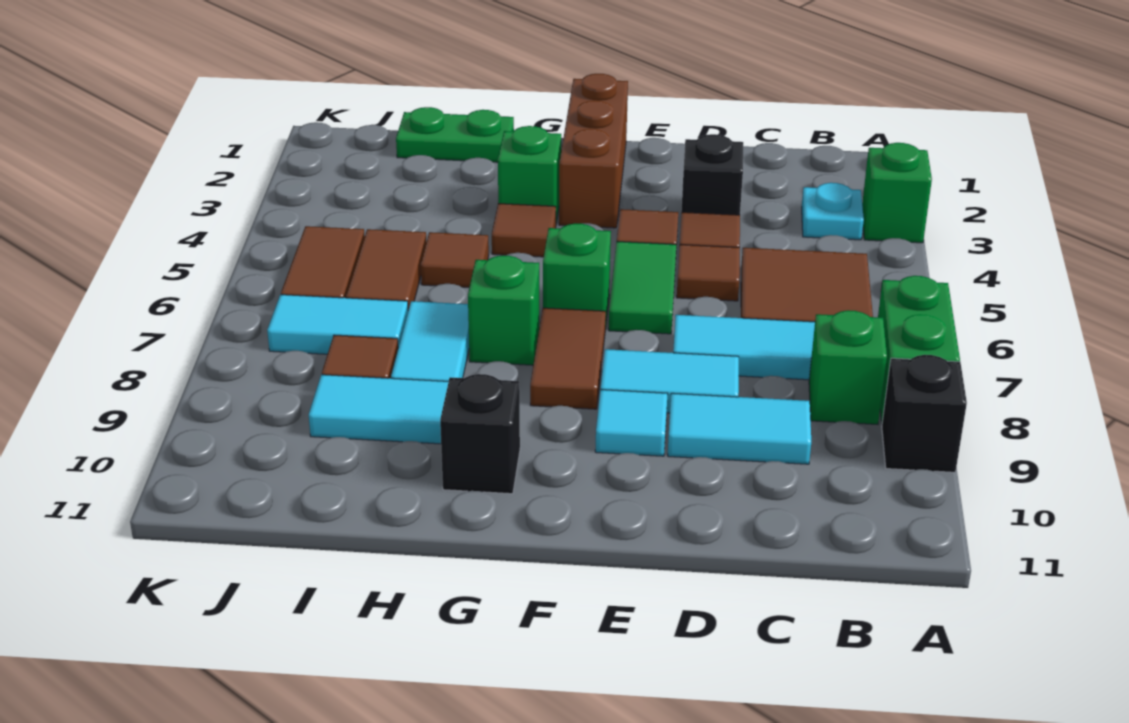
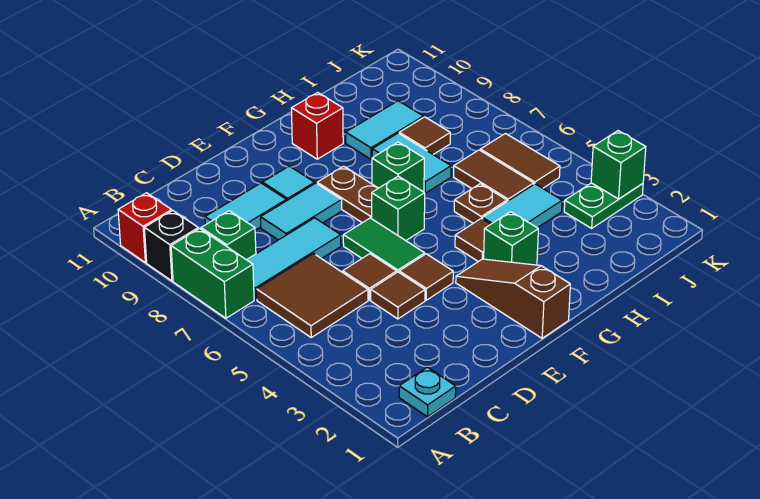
green 1x1 brick [862,143,932,243] -> green 1x1 brick moved to [591,131,646,199]
none -> red 1x1 brick [118,193,172,263]
cyan 1x1 plate [802,183,864,240] -> cyan 1x1 plate moved to [399,367,456,417]
black 1x1 brick [681,134,743,215] -> none
brown 1x3 brick [559,74,628,228] -> brown 1x3 slope [456,259,570,338]
brown 1x2 tile [530,308,606,409] -> brown 1x2 plate [317,166,378,223]
black 1x1 brick [440,374,520,494] -> red 1x1 brick [291,92,343,159]
green 1x2 plate [396,107,514,162] -> green 1x2 plate moved to [564,183,643,228]
brown 1x1 tile [421,232,489,287] -> brown 1x1 plate [454,184,507,223]
cyan 1x2 tile [267,295,408,354] -> cyan 1x2 tile moved to [483,184,562,228]

